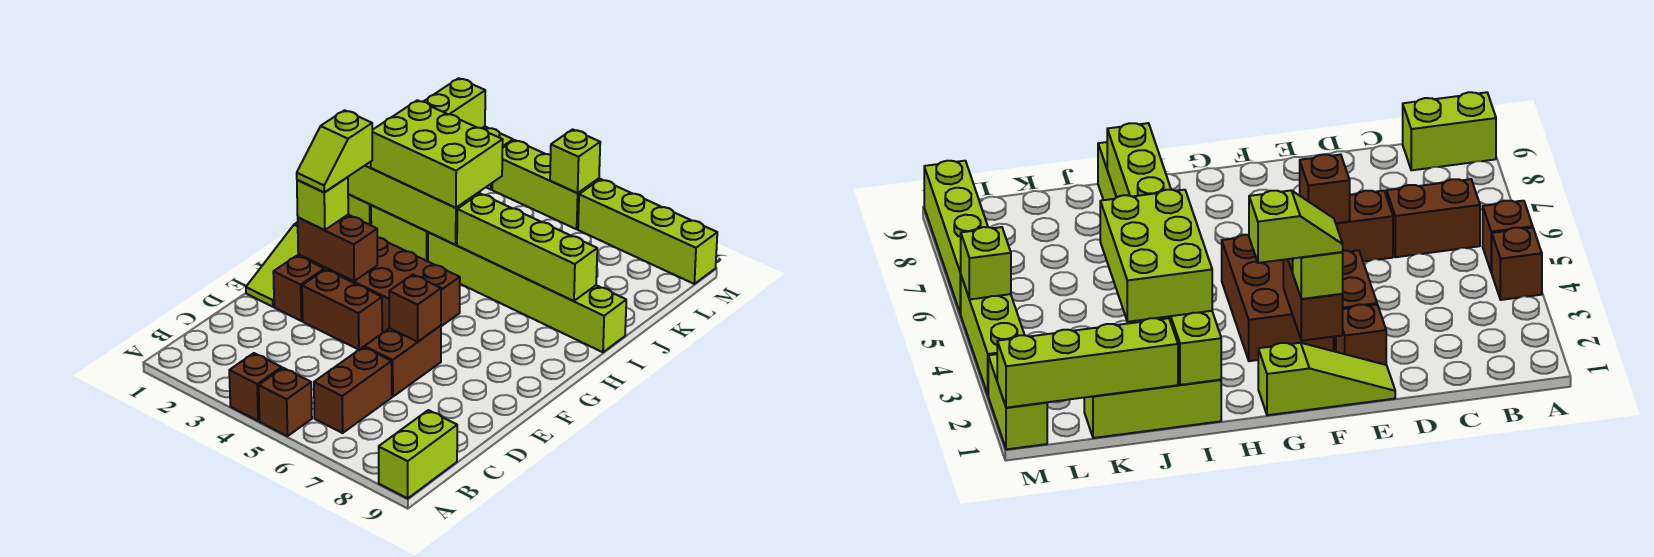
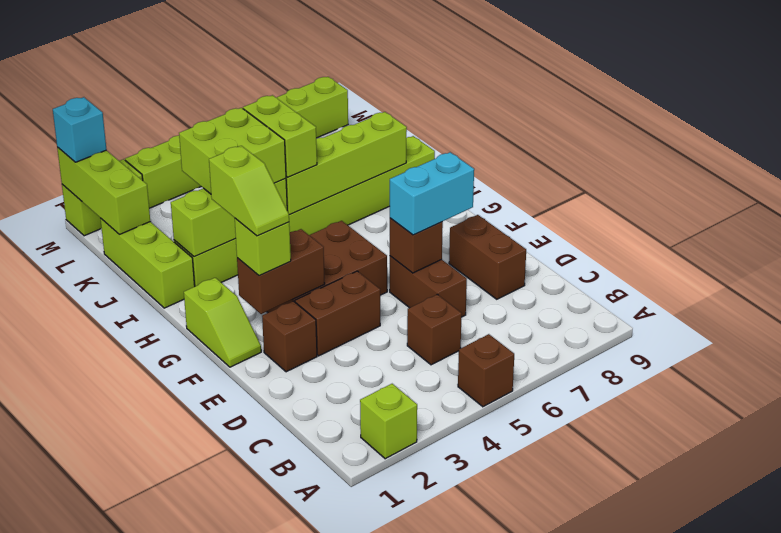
brown 1x1 brick [229,353,282,421] -> brown 1x1 brick moved to [407,294,462,365]
lime 1x2 brick [379,410,457,498] -> lime 1x2 brick moved to [243,95,317,177]
brown 1x2 brick [314,347,392,433] -> brown 1x2 brick moved to [449,215,526,299]
lime 1x3 slope [246,222,327,307] -> lime 1x2 slope [184,278,261,367]
none -> cyan 1x2 brick [390,152,474,235]
lime 1x4 brick [348,162,479,245] -> lime 1x3 brick [171,178,287,257]
lime 2x3 brick [371,100,503,208] -> lime 2x2 brick [179,108,286,194]
lime 1x4 brick [424,78,485,128] -> lime 1x3 brick [57,147,150,234]
none -> cyan 1x1 brick [53,97,107,162]
lime 1x1 brick [550,129,600,193] -> lime 1x1 brick moved to [360,384,417,459]

